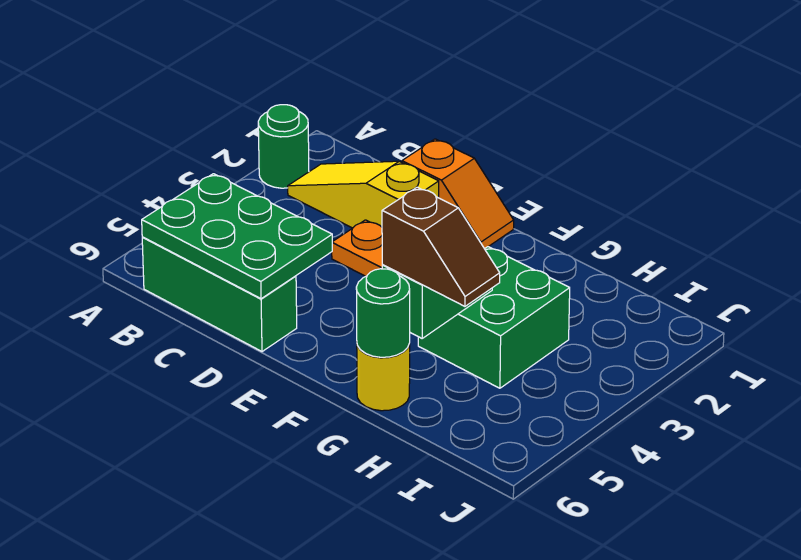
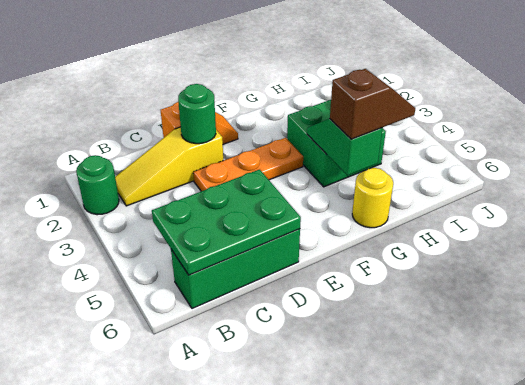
green 1x1 round brick [356,269,410,357] -> green 1x1 round brick moved to [178,84,216,144]

